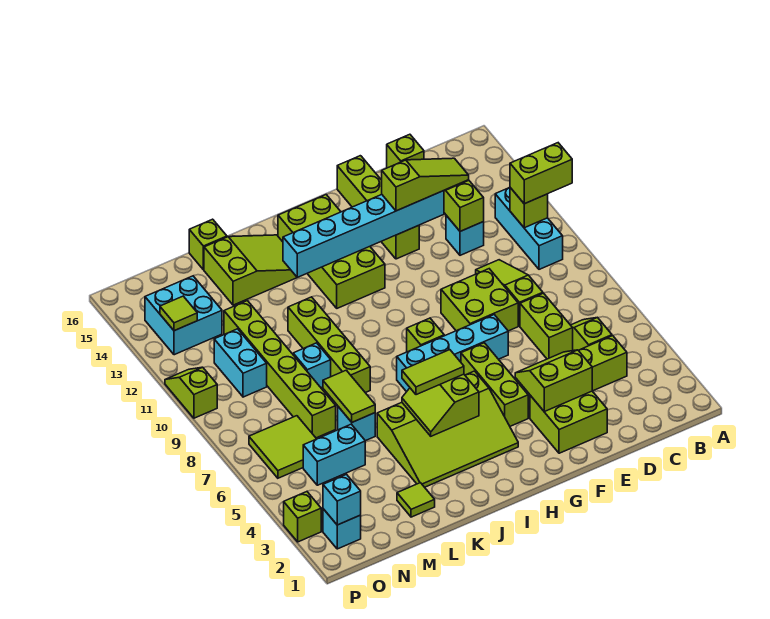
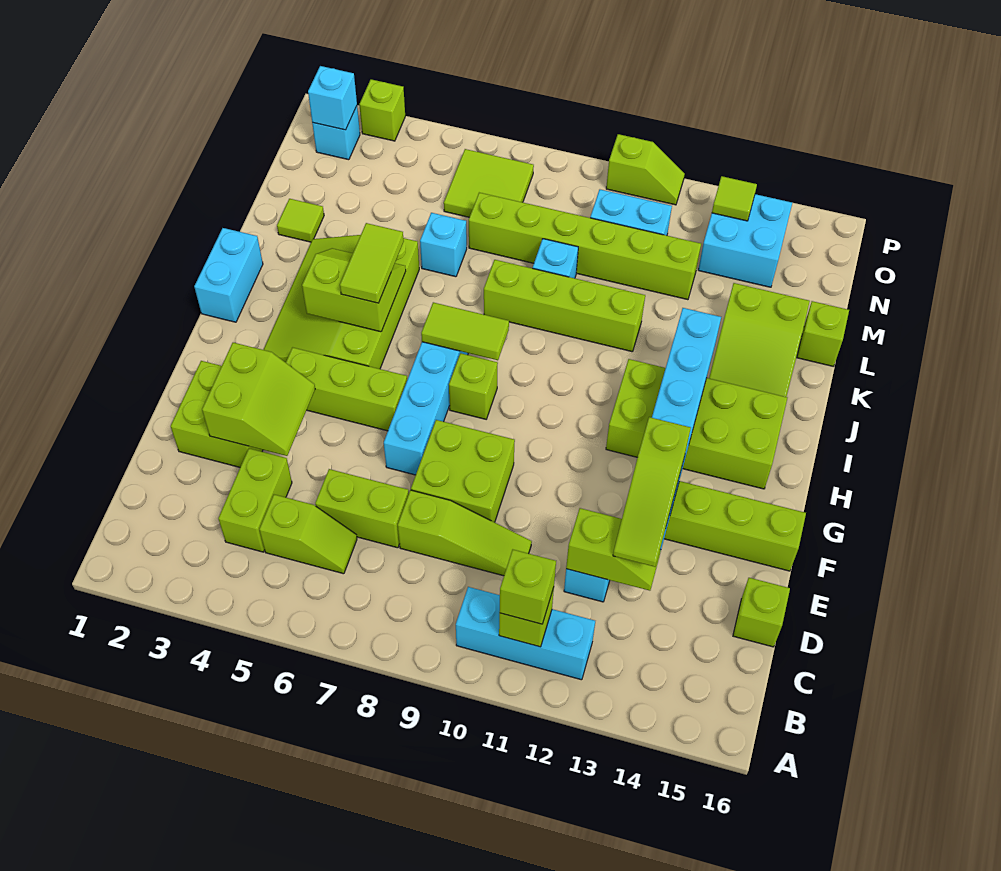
lime 1x2 brick [510,143,572,204] -> lime 1x1 brick [499,550,556,624]
lime 1x2 tile [323,370,375,422] -> lime 1x2 tile moved to [421,302,509,360]
cyan 1x2 brick [303,424,365,485] -> cyan 1x2 brick moved to [194,228,263,322]

